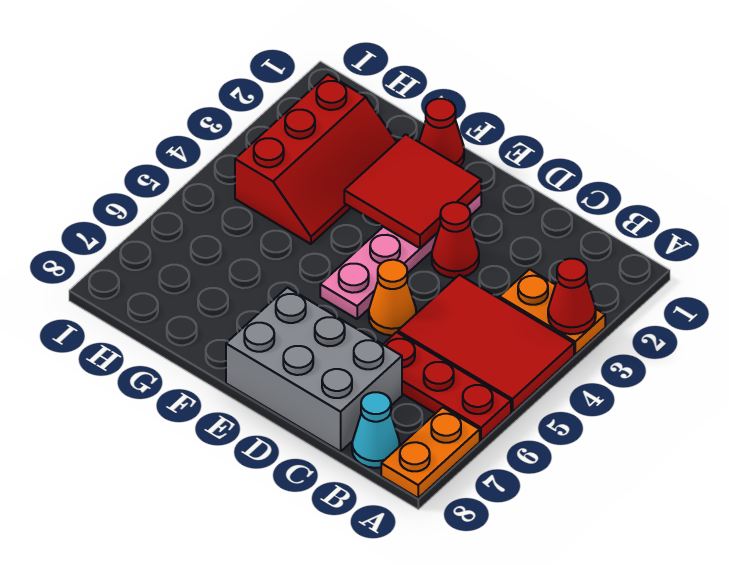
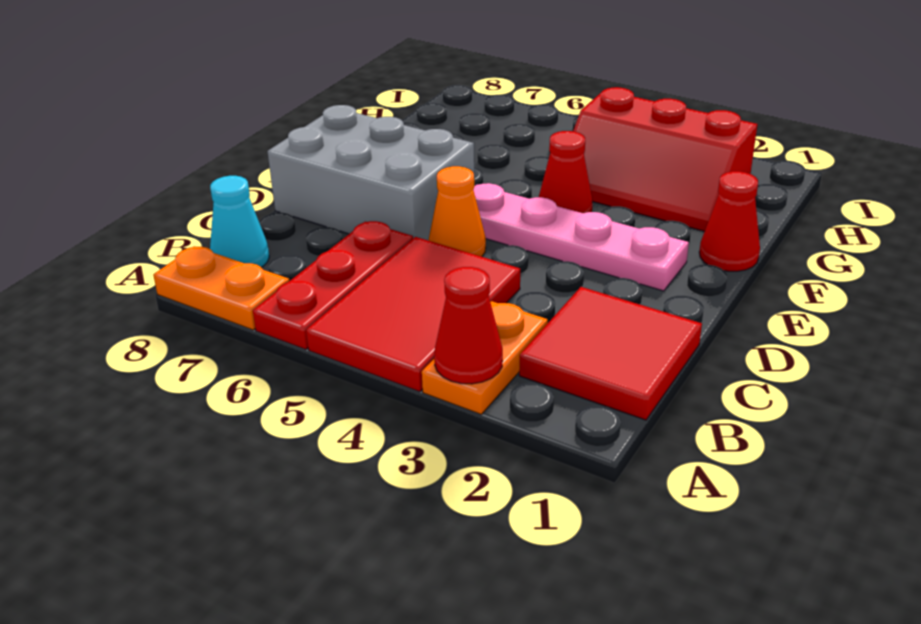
grey 2x3 brick [226,287,402,452] -> grey 2x3 brick turned to [267,105,475,241]
red 1x1 cone [432,202,479,278] -> red 1x1 cone moved to [539,131,592,213]
red 2x2 tile [344,134,481,248] -> red 2x2 tile moved to [519,287,702,420]

